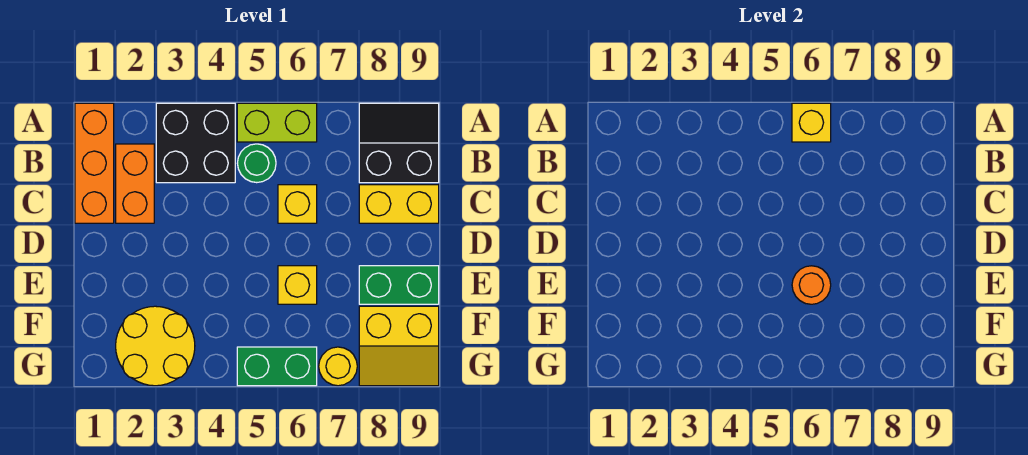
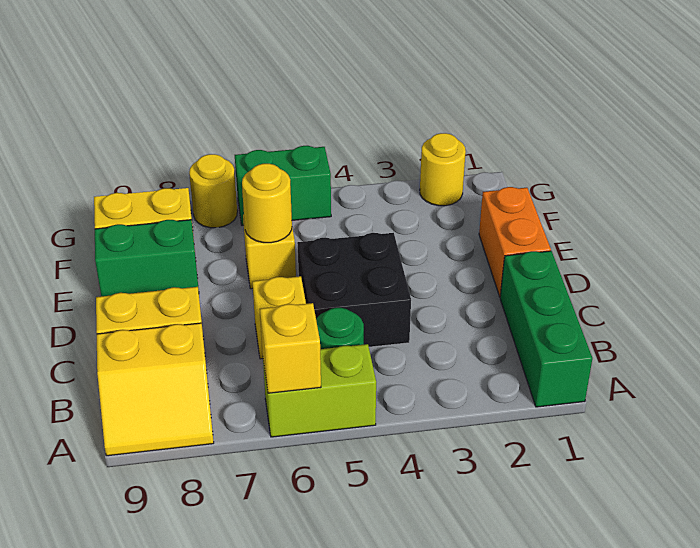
orange 1x3 brick [75,103,114,223] -> green 1x3 brick [500,251,592,407]
black 2x2 brick [156,103,235,183] -> black 2x2 brick moved to [297,233,411,347]
black 2x2 slope [359,103,439,183] -> yellow 2x2 slope [97,323,214,456]
orange 1x2 brick [116,144,154,223] -> orange 1x2 brick moved to [479,187,551,297]
orange 1x1 round brick [792,266,831,304] -> yellow 1x1 round brick [242,164,292,243]
yellow 2x2 round brick [116,306,195,386] -> yellow 1x1 round brick [420,133,466,206]

